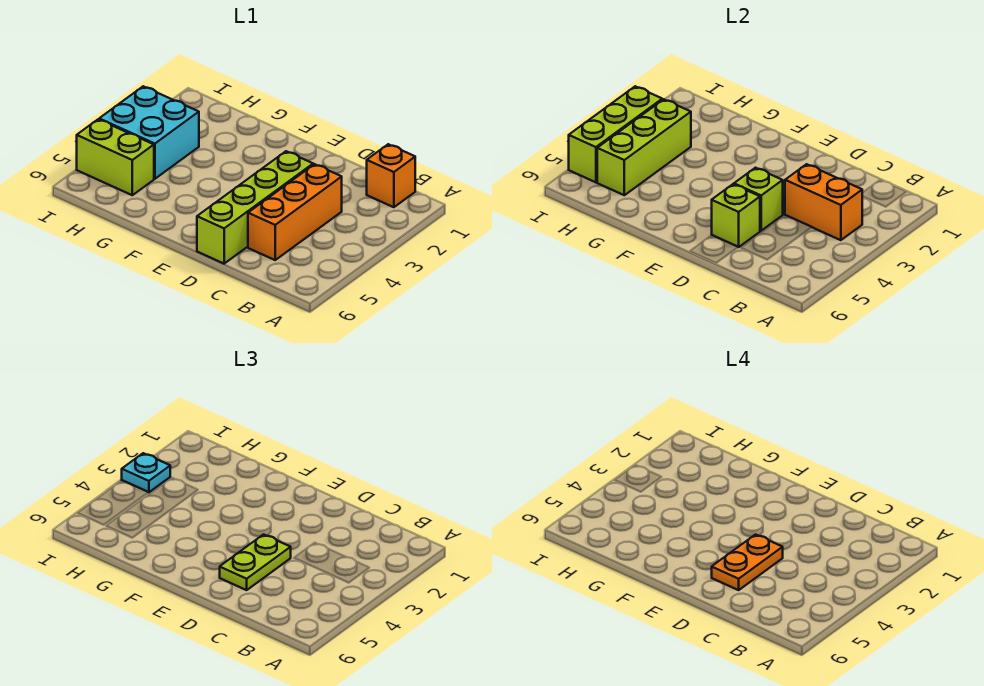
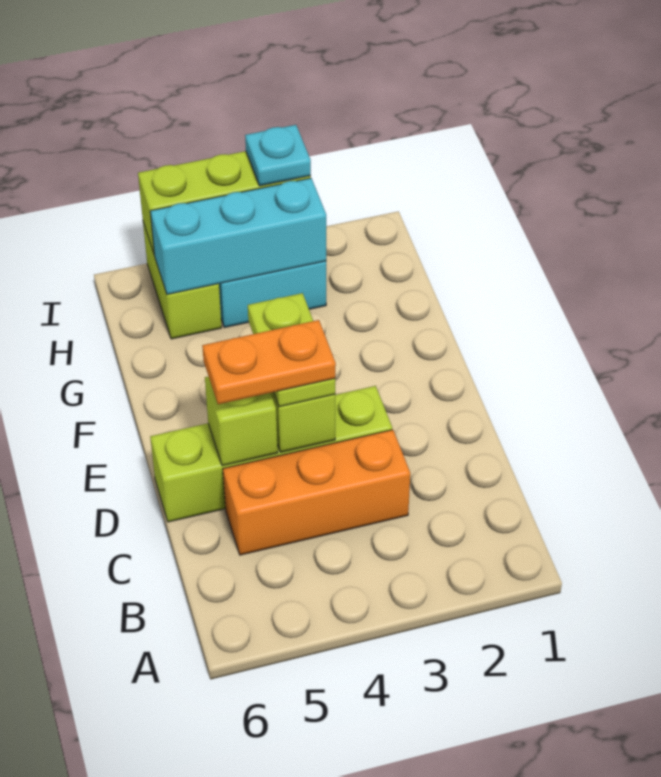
orange 1x1 brick [367,144,415,207] -> none
orange 1x2 brick [785,164,862,240] -> none
lime 1x2 plate [220,535,291,590] -> lime 1x2 plate turned to [248,293,335,407]
lime 1x3 brick [597,99,691,195] -> cyan 1x3 brick [150,178,326,294]

